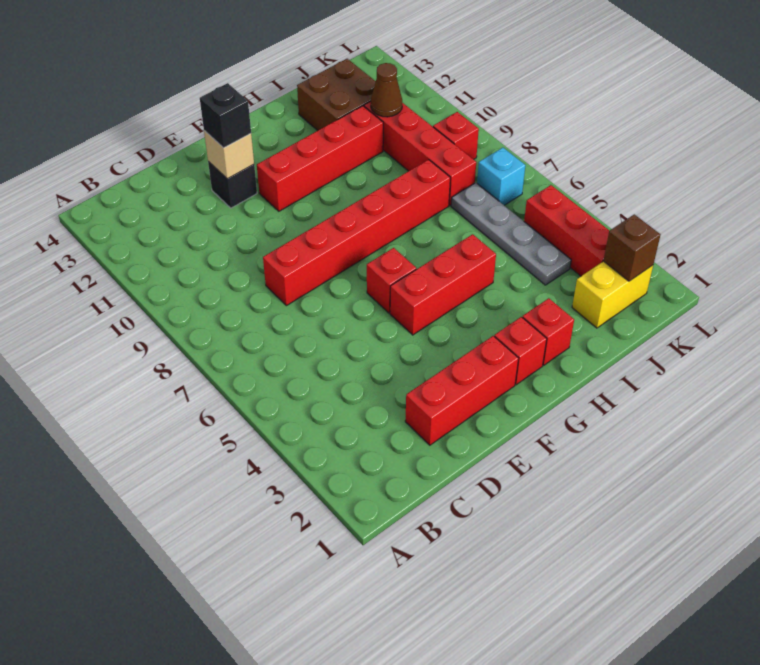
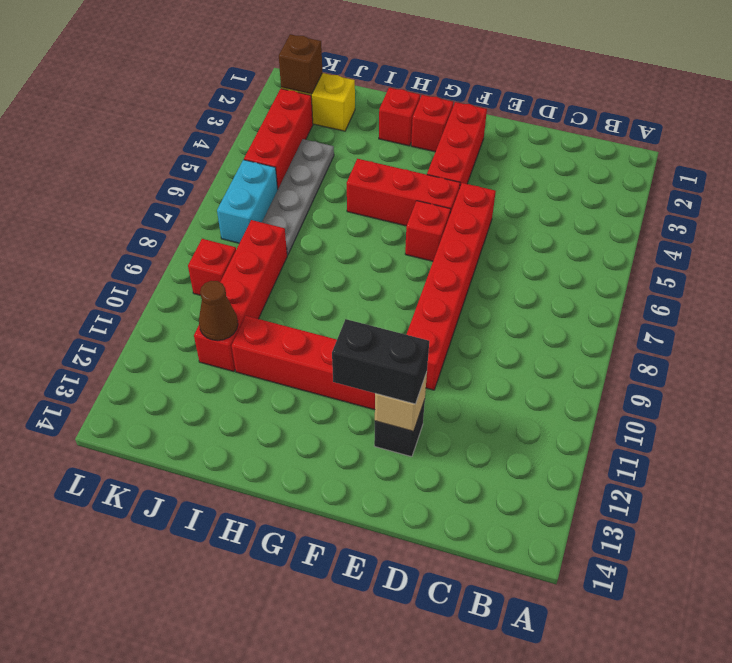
red 1x3 brick [405,336,518,445] -> red 1x3 brick turned to [427,102,487,186]
red 1x6 brick [263,160,450,306] -> red 1x6 brick turned to [406,183,496,390]
black 1x1 brick [200,83,251,148] -> black 1x2 brick [332,319,429,404]
brown 2x2 brick [297,59,376,130] -> none
cyan 1x1 brick [477,148,525,205] -> cyan 1x2 brick [217,160,278,243]

